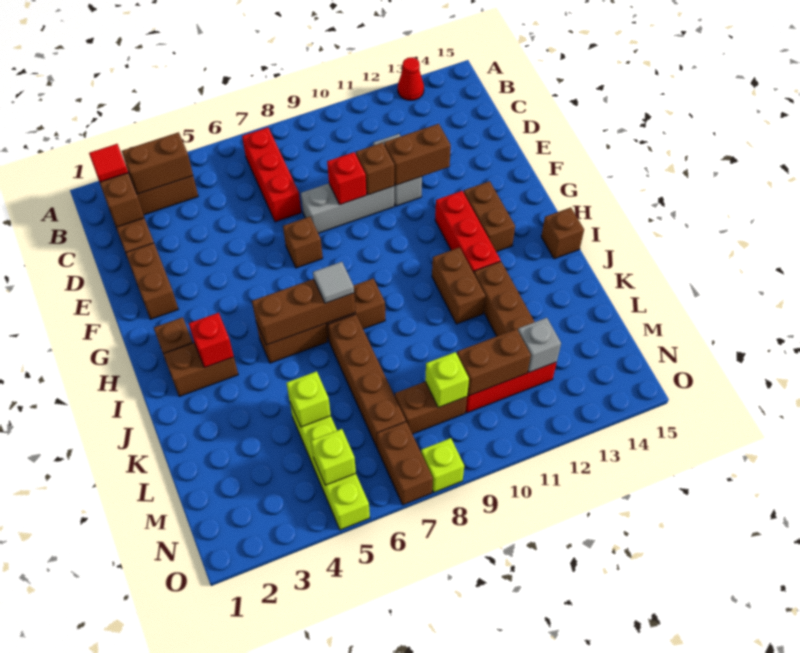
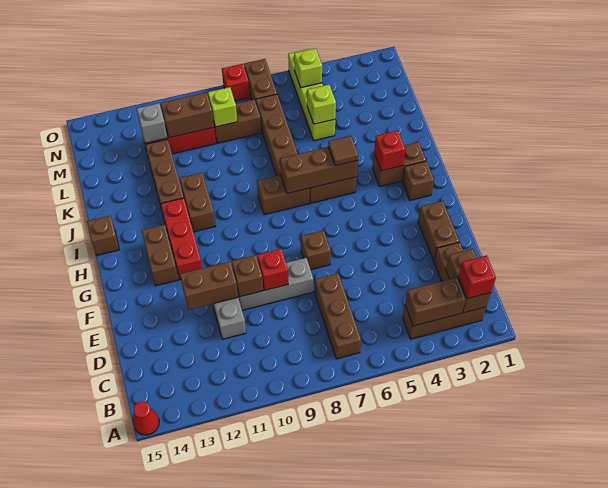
red 1x1 cone [398,57,424,100] -> red 1x1 cone moved to [133,402,159,435]
red 1x1 tile [89,144,128,182] -> red 1x1 brick [458,256,496,299]
red 1x3 brick [242,127,301,222] -> brown 1x3 brick [315,273,361,359]
none -> brown 1x1 tile [328,136,358,166]
grey 1x1 tile [313,262,354,303] -> none
lime 1x1 brick [421,438,464,492] -> red 1x1 brick [222,64,250,101]

